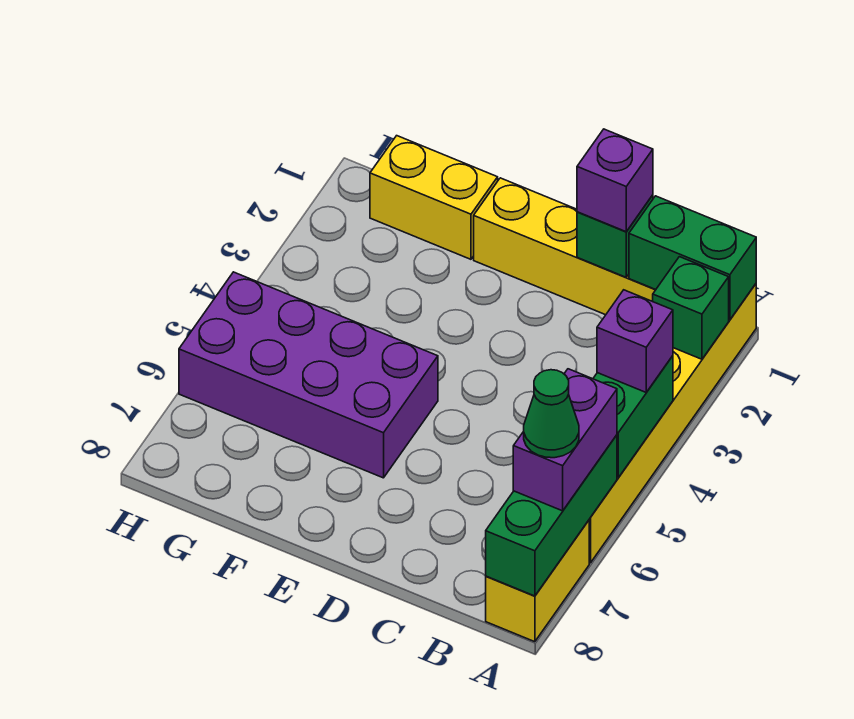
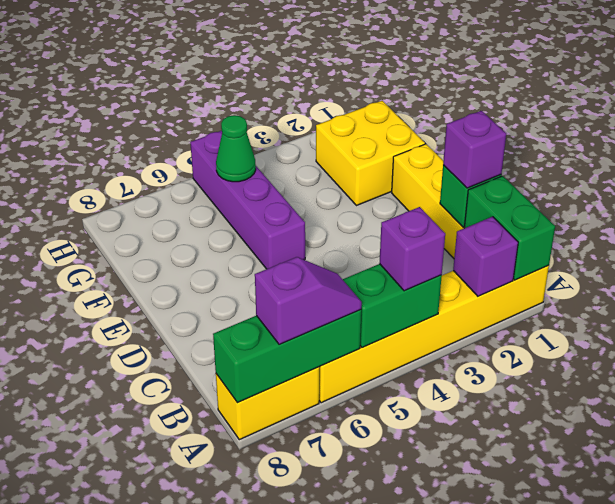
green 1x1 brick [653,257,729,359] -> purple 1x1 brick [453,217,518,296]
purple 1x2 brick [513,369,617,511] -> purple 1x2 slope [255,257,362,344]
green 1x1 cone [524,370,579,458] -> green 1x1 cone moved to [216,115,256,182]
purple 2x4 brick [179,272,438,478] -> purple 1x4 brick [190,131,305,269]
yellow 1x2 brick [370,136,498,259] -> yellow 2x2 brick [316,101,425,206]

